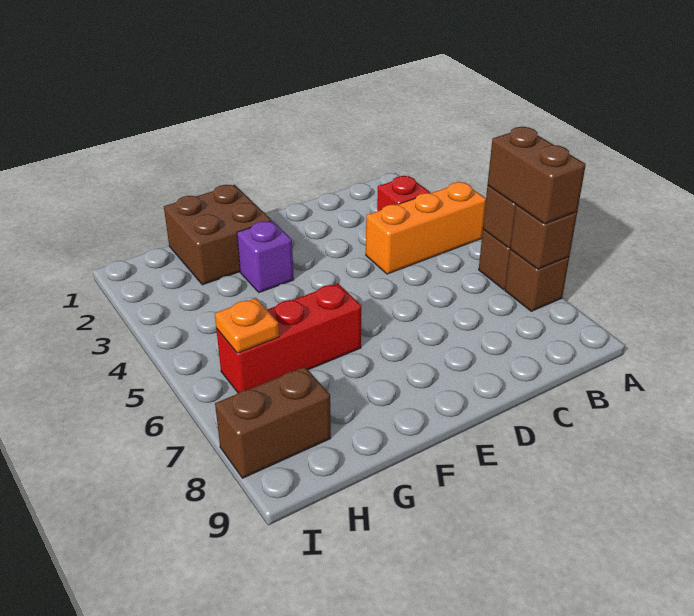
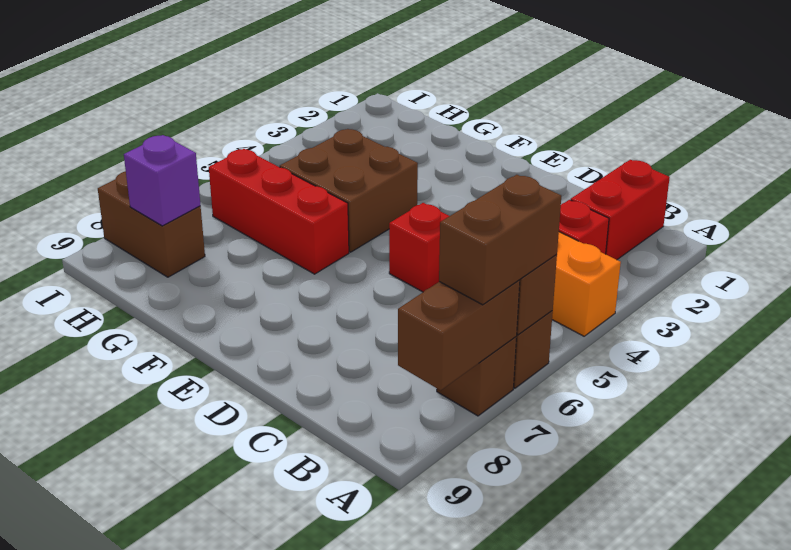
brown 1x1 brick [510,205,577,269] -> brown 1x2 brick [398,280,520,390]
none -> red 1x2 brick [571,160,670,260]
none -> red 1x1 brick [389,203,449,292]
brown 2x2 brick [164,185,271,285] -> brown 2x2 brick moved to [280,129,418,252]
purple 1x1 brick [237,221,294,293] -> purple 1x1 brick moved to [124,135,201,226]
orange 1x1 plate [215,298,279,353] -> none

